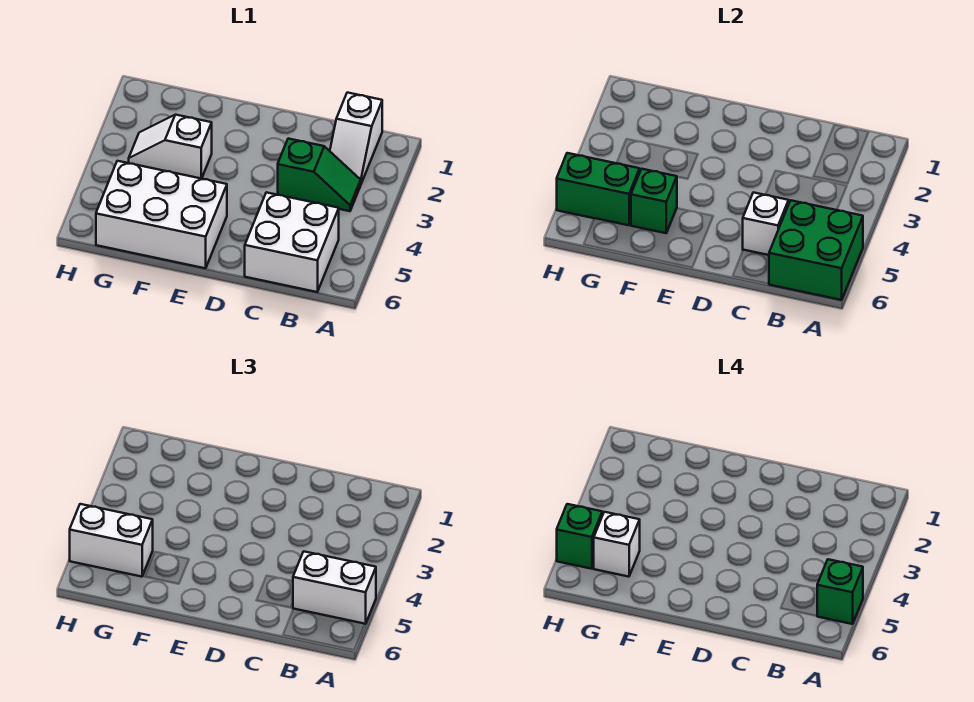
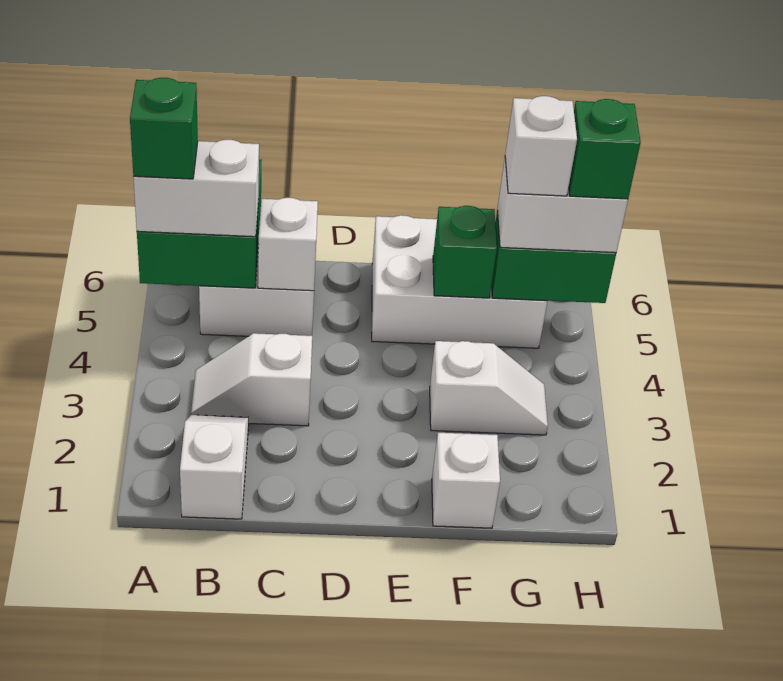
green 1x2 slope [278,139,361,211] -> white 1x2 slope [191,333,312,426]
none -> white 1x1 brick [432,433,500,528]

